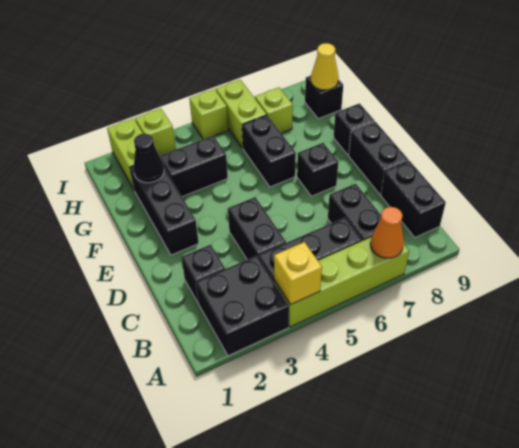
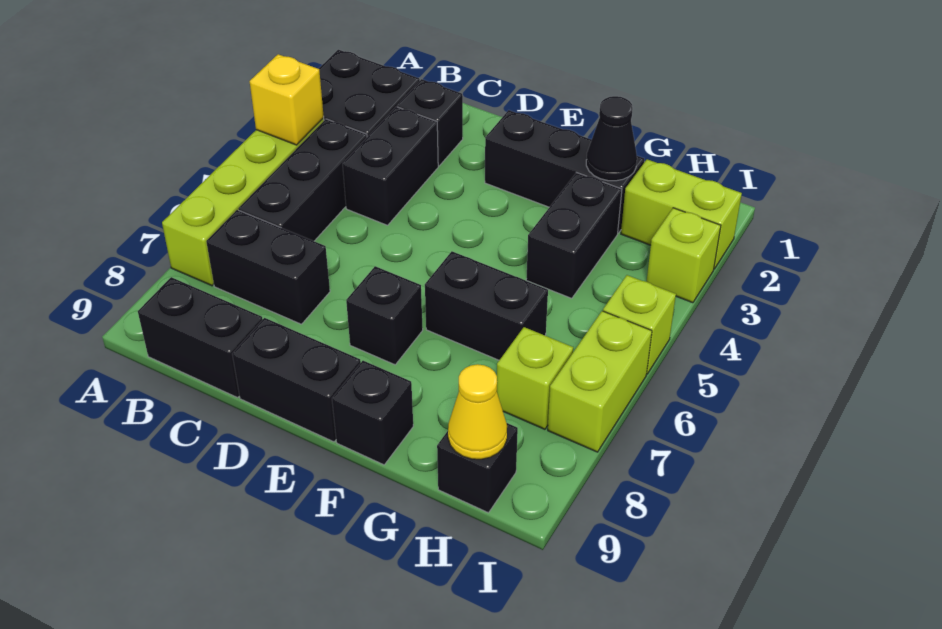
orange 1x1 cone [370,207,404,258] -> none
black 1x2 brick [228,197,286,260] -> black 1x2 brick turned to [343,107,438,225]
lime 1x2 brick [216,80,267,148] -> lime 1x2 brick turned to [548,311,652,452]

